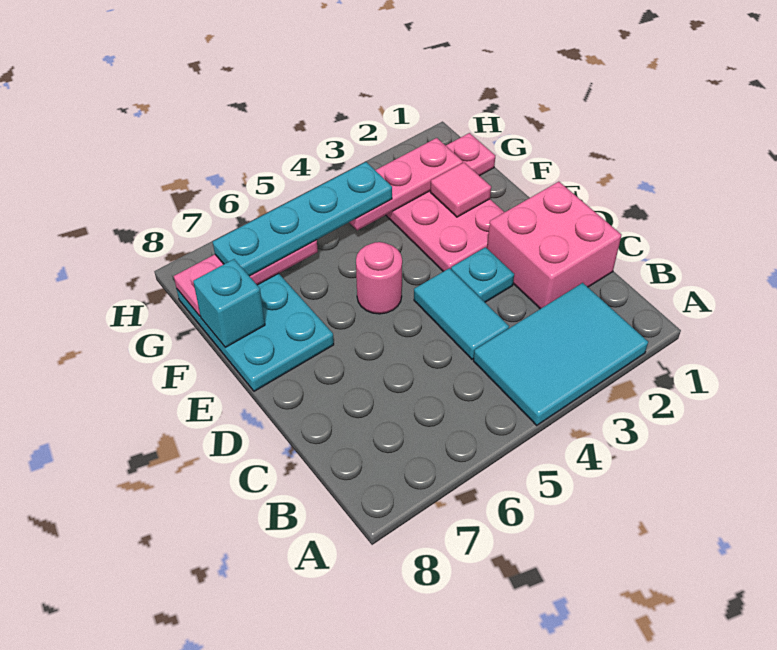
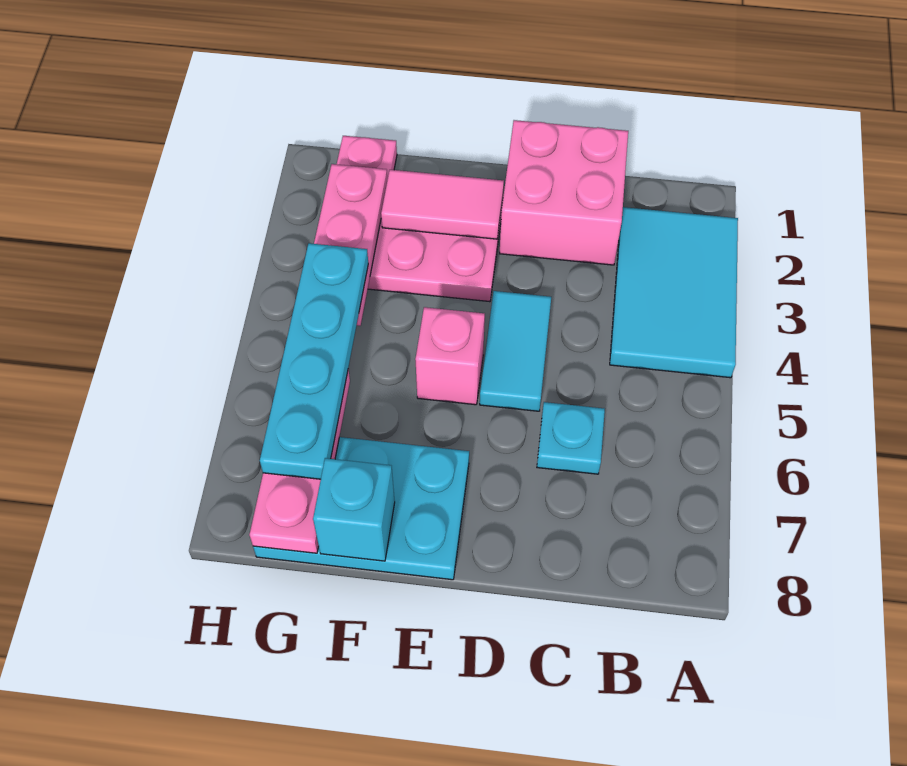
cyan 1x2 tile [414,268,509,359] -> cyan 1x2 tile turned to [480,291,551,411]
cyan 1x1 plate [451,247,514,302] -> cyan 1x1 plate moved to [537,402,605,474]
pink 1x1 round brick [356,242,402,314] -> pink 1x1 brick [415,307,485,405]
pink 1x1 tile [430,163,491,217] -> pink 1x2 tile [381,170,504,239]

